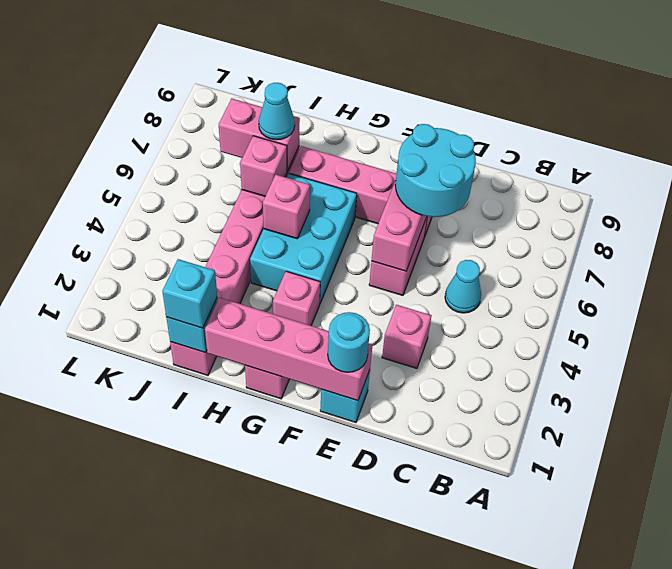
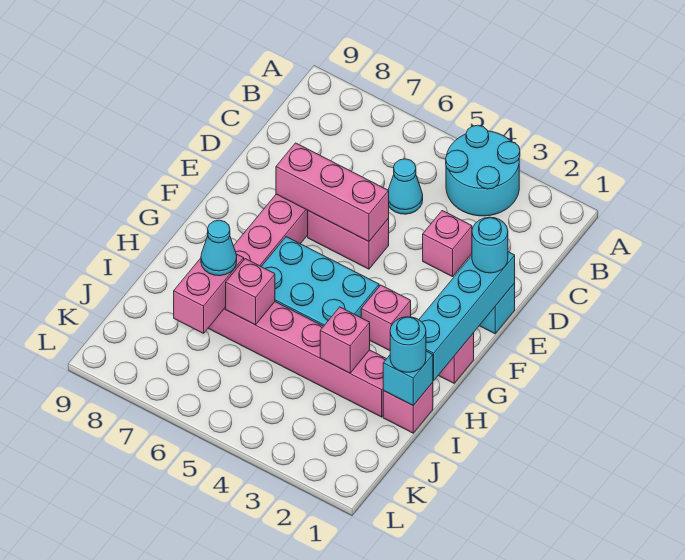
cyan 2x2 round brick [395,124,476,217] -> cyan 2x2 round brick moved to [446,125,520,216]
pink 1x4 brick [205,298,372,401] -> cyan 1x4 brick [419,252,515,380]
pink 1x1 brick [263,175,310,239] -> pink 1x1 brick moved to [320,307,370,373]
cyan 1x1 brick [162,259,217,328] -> cyan 1x1 round brick [390,317,426,372]

